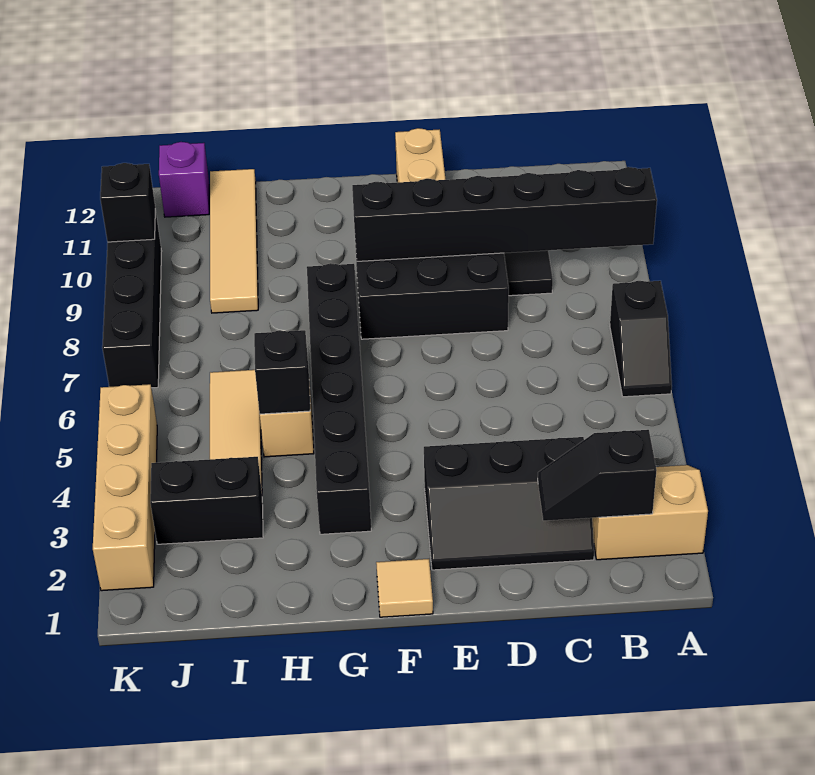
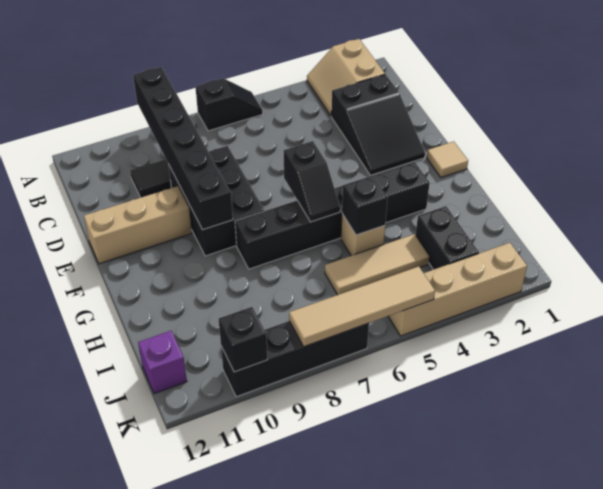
black 1x2 slope [538,430,657,521] -> black 1x2 slope moved to [284,141,340,222]
black 2x3 slope [424,437,594,570] -> black 2x3 slope turned to [331,74,425,175]
tan 1x4 tile [210,169,258,313] -> tan 1x4 tile moved to [289,266,435,347]

